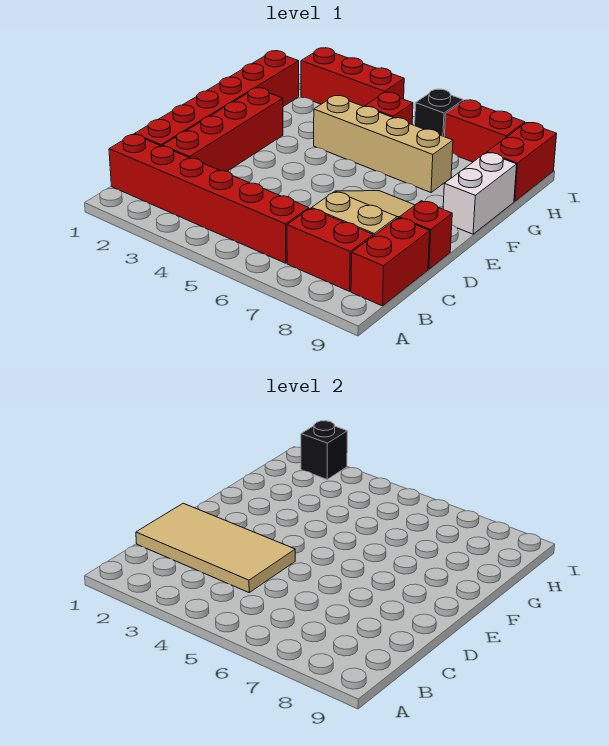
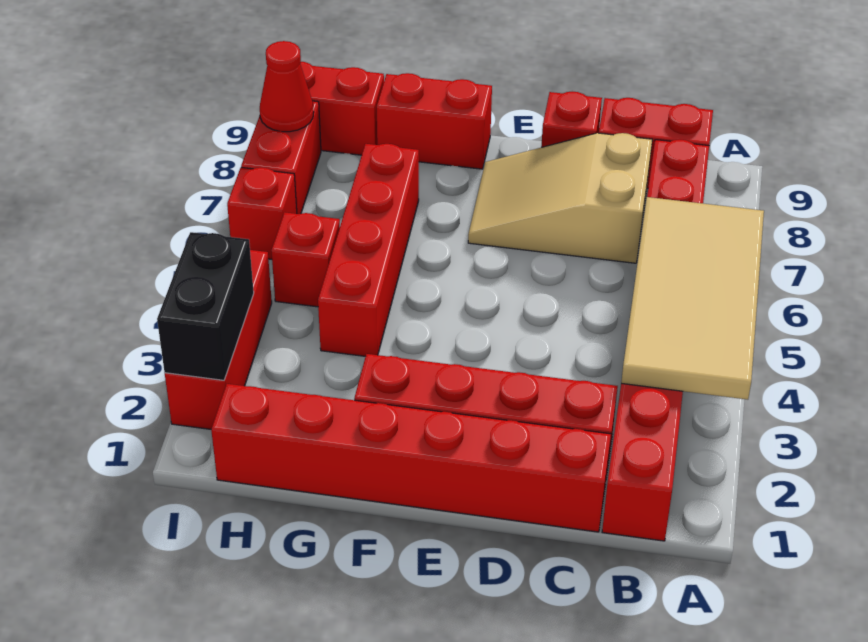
tan 2x4 tile [136,503,295,592] -> tan 2x4 tile moved to [621,197,764,400]
white 1x2 brick [443,153,517,234] -> red 1x2 brick [377,73,492,169]
tan 1x4 brick [314,96,453,192] -> red 1x4 brick [318,144,419,356]
black 1x1 brick [301,421,347,479] -> black 1x2 brick [157,232,254,380]
black 1x1 brick [415,89,463,136] -> red 1x1 brick [227,167,297,259]
none -> red 1x1 cone [260,41,314,132]

